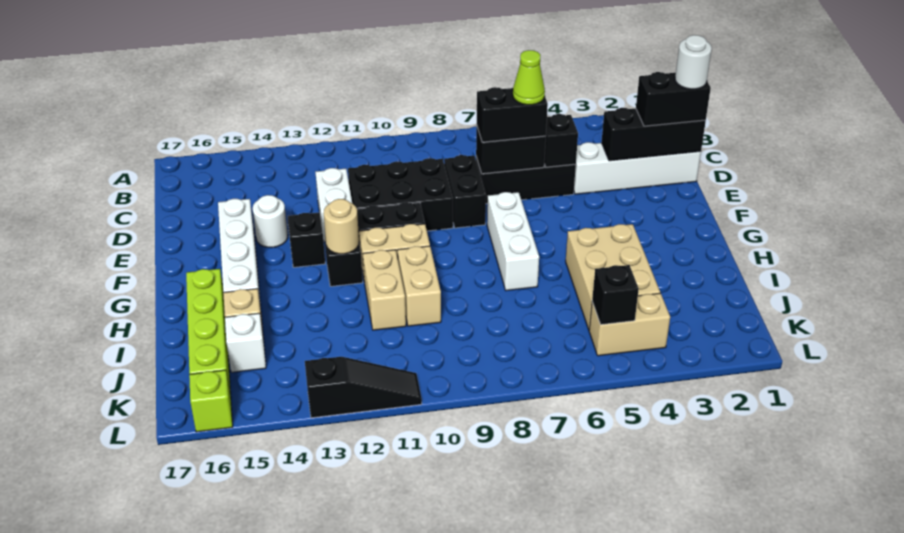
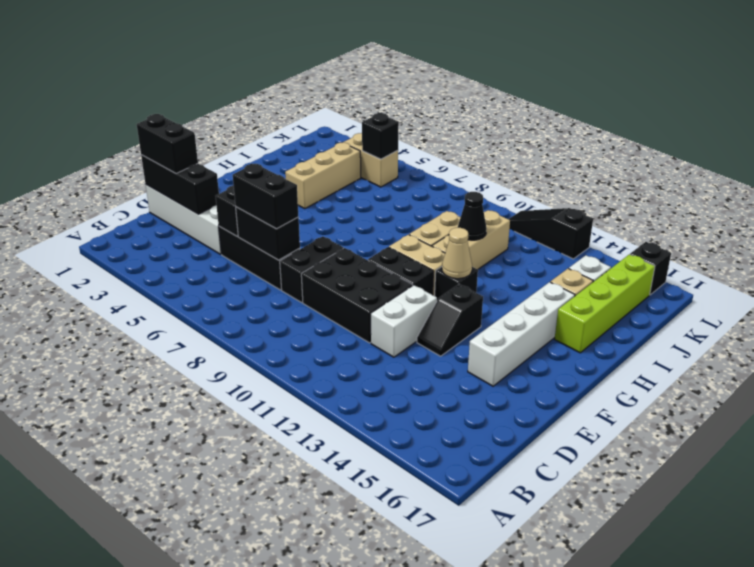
white 1x1 round brick [675,35,712,89] -> none
lime 1x1 cone [513,50,545,105] -> none
white 1x1 round brick [253,195,288,247] -> none
white 1x3 brick [487,192,539,291] -> none
tan 1x1 round brick [324,199,359,254] -> tan 1x1 cone [442,228,472,279]
tan 2x3 brick [566,224,660,330] -> tan 1x3 brick [285,142,361,209]
tan 1x2 brick [363,250,406,330] -> tan 1x3 brick [432,210,510,269]
none -> black 1x1 cone [458,192,487,240]
lime 1x1 brick [189,370,233,432] -> black 1x1 brick [630,242,671,295]

